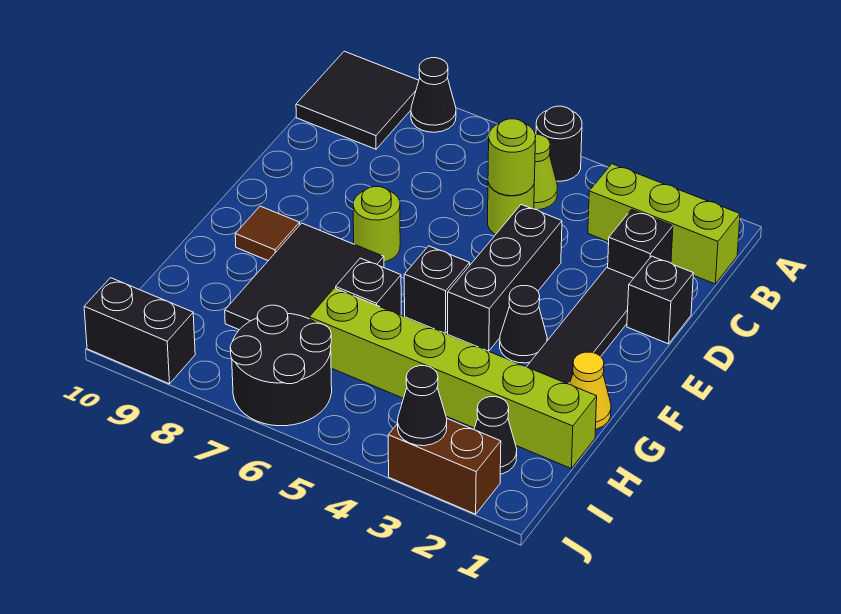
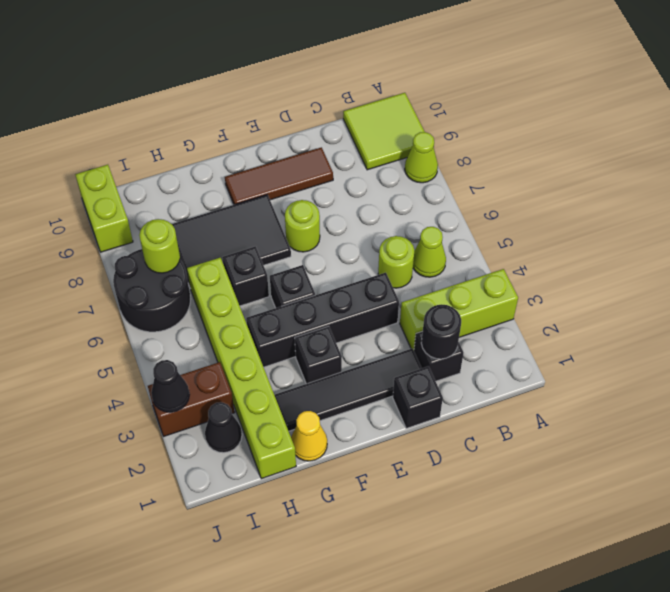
black 1x1 round brick [536,106,582,181] -> black 1x1 round brick moved to [421,304,461,359]
black 1x1 cone [411,58,456,132] -> lime 1x1 cone [405,132,438,183]
black 2x2 tile [296,51,419,149] -> lime 2x2 tile [343,93,425,170]
lime 1x3 brick [588,164,740,284] -> lime 1x3 brick turned to [400,269,518,350]
lime 1x1 round brick [488,119,536,196] -> lime 1x1 round brick moved to [139,219,180,273]
black 1x3 brick [448,205,562,351] -> black 1x4 brick [246,273,399,367]
black 1x1 cone [500,286,547,363] -> black 1x1 brick [295,326,342,384]
brown 1x1 tile [235,206,300,261] -> brown 1x3 tile [225,147,333,205]
brown 1x2 brick [388,419,501,514] -> brown 1x2 brick turned to [148,362,235,436]
black 1x2 brick [84,278,195,384] -> lime 1x2 brick [75,165,133,252]

